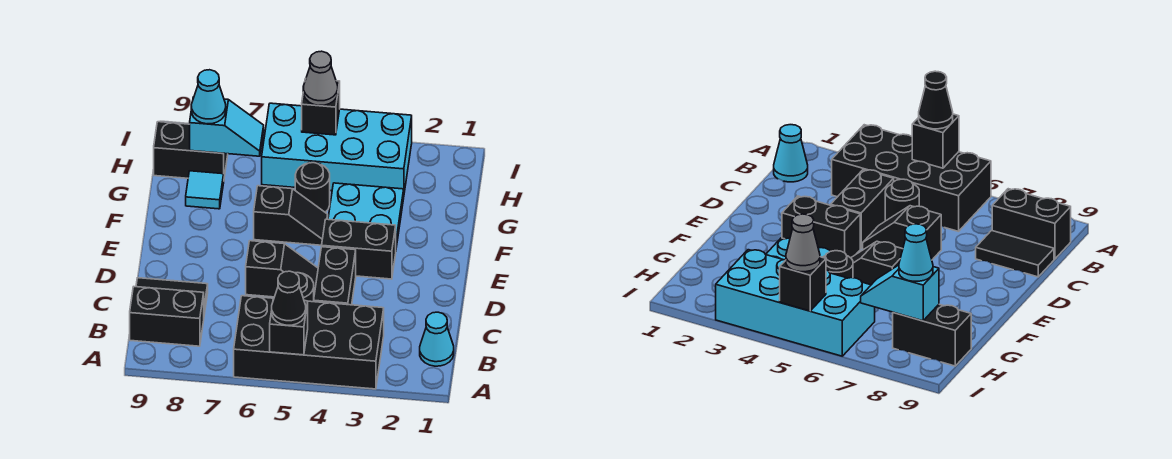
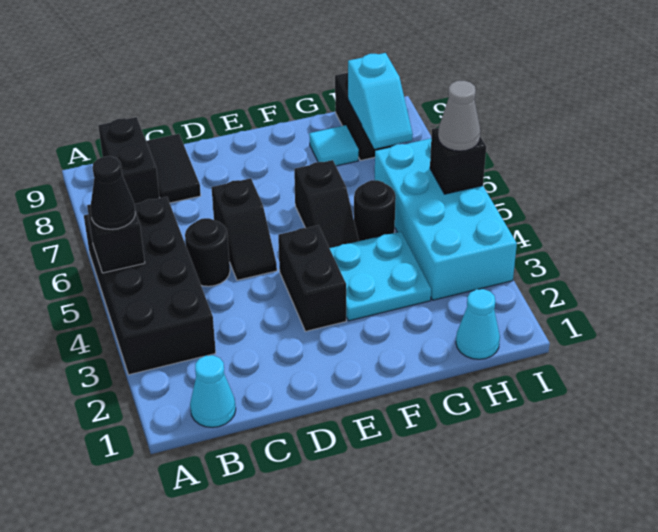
black 1x2 brick [314,247,356,305] -> none
cyan 1x1 cone [191,70,226,124] -> cyan 1x1 cone moved to [456,289,500,359]

